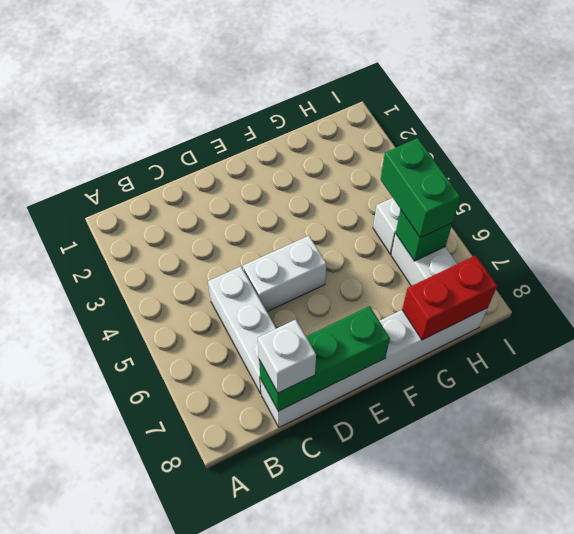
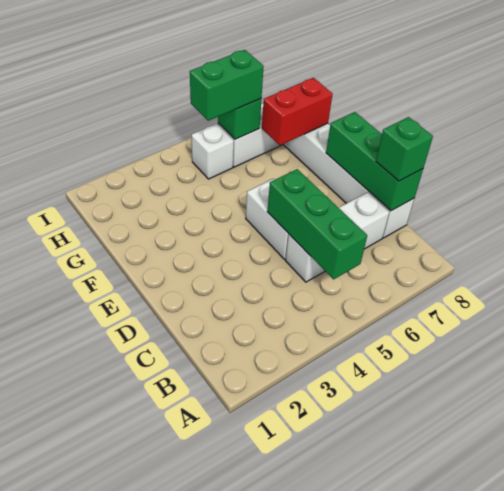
none -> green 1x3 brick [267,169,367,279]
white 1x1 brick [258,320,316,393] -> green 1x1 brick [376,117,433,181]
red 1x2 brick [402,255,497,340] -> red 1x2 brick turned to [262,78,332,145]

